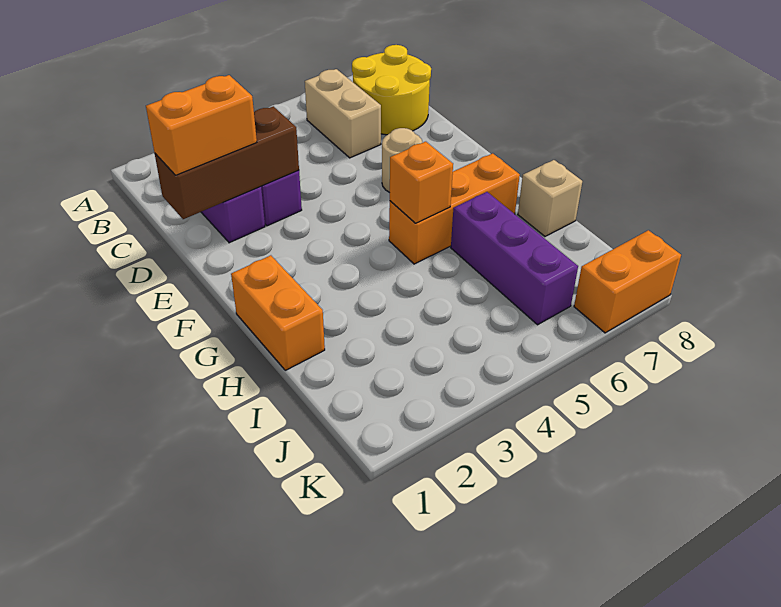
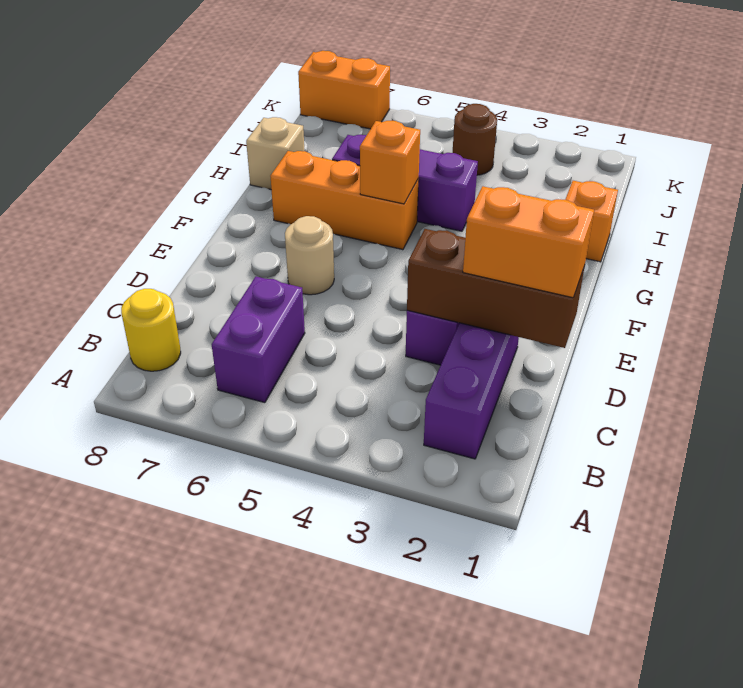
tan 1x2 brick [305,69,381,158] -> purple 1x2 brick [212,277,305,403]
yellow 2x2 round brick [352,45,431,135] -> yellow 1x1 round brick [121,289,181,371]
orange 1x2 brick [231,255,325,370] -> orange 1x1 brick [565,181,618,262]
purple 1x3 brick [451,192,578,325] -> purple 1x3 brick turned to [332,135,478,231]
none -> brown 1x1 round brick [453,104,497,175]

